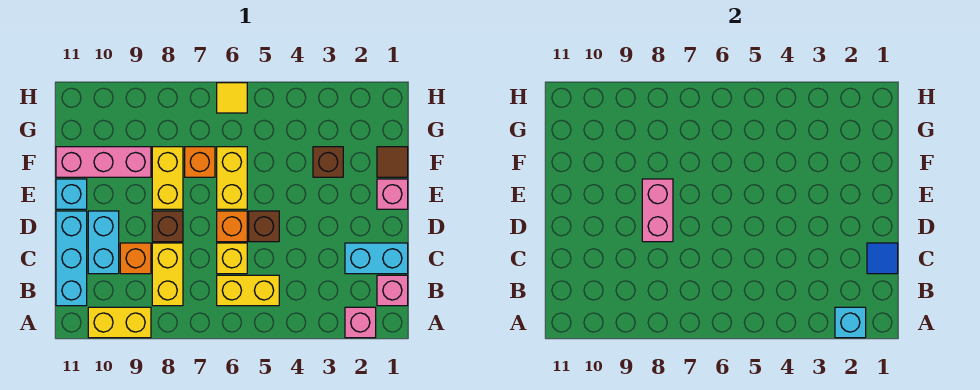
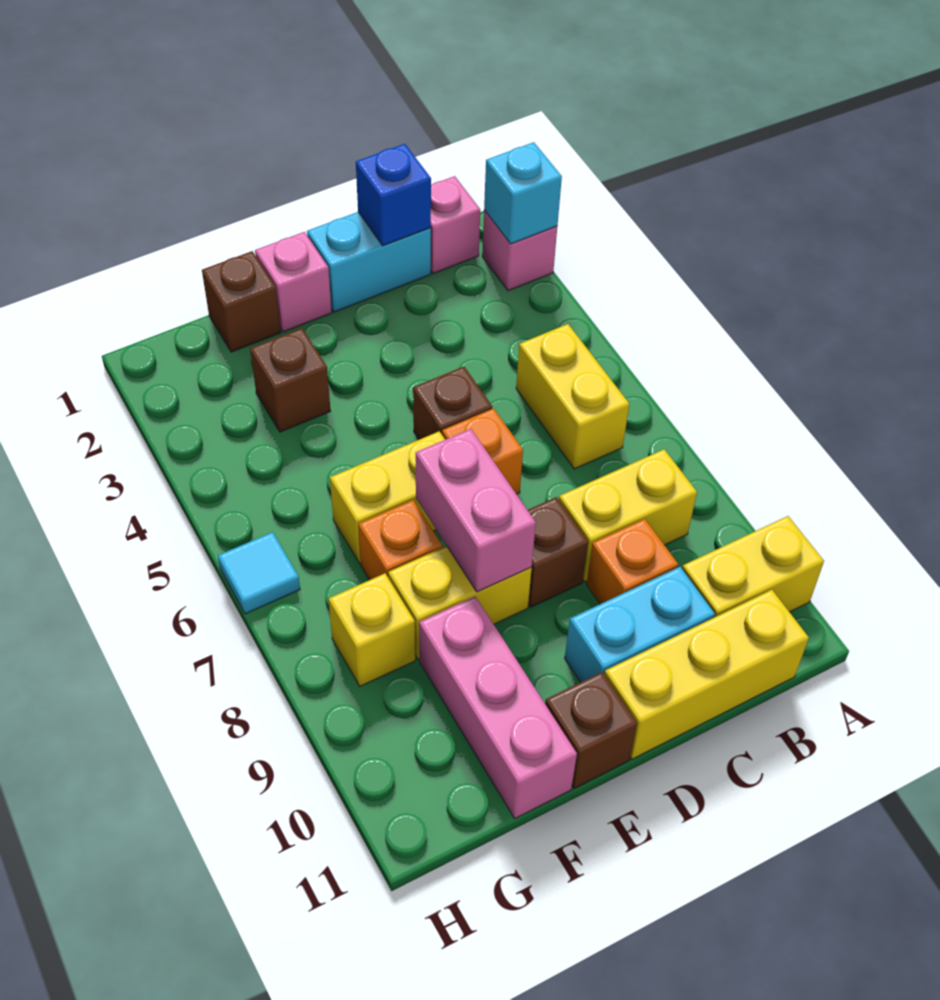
yellow 1x2 brick [88,307,151,338] -> yellow 1x2 brick turned to [682,516,824,617]
cyan 1x3 brick [56,211,87,306] -> yellow 1x3 brick [604,590,809,759]
cyan 1x2 brick [345,243,408,274] -> cyan 1x2 brick turned to [307,212,431,312]
blue 1x1 tile [867,243,898,274] -> blue 1x1 brick [356,144,431,246]
yellow 1x1 brick [217,243,247,274] -> yellow 1x1 brick moved to [329,573,415,686]
pink 1x2 brick [642,179,673,242] -> pink 1x2 brick turned to [416,429,536,592]
cyan 1x1 brick [56,179,87,209] -> brown 1x1 brick [545,672,637,789]
brown 1x1 tile [377,147,408,177] -> brown 1x1 brick [202,251,281,352]
yellow 1x1 tile [217,83,247,113] -> cyan 1x1 tile [218,532,300,614]

